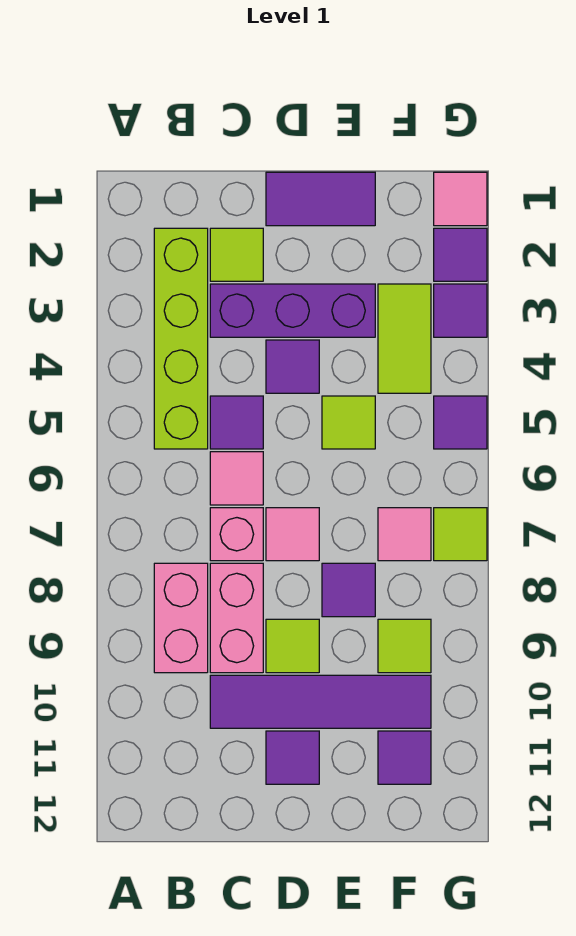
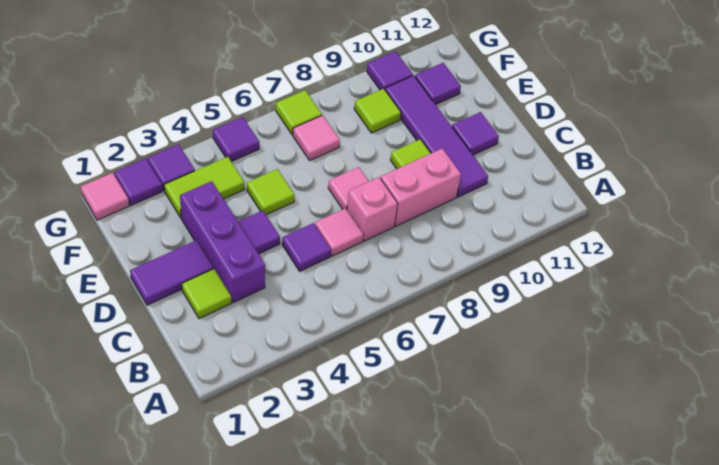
lime 1x4 brick [154,228,208,449] -> none
pink 1x2 brick [154,563,208,673] -> none
purple 1x2 tile [266,172,375,226] -> purple 1x2 tile turned to [130,240,213,305]
purple 1x1 tile [322,563,375,617] -> purple 1x1 tile moved to [367,51,413,90]

